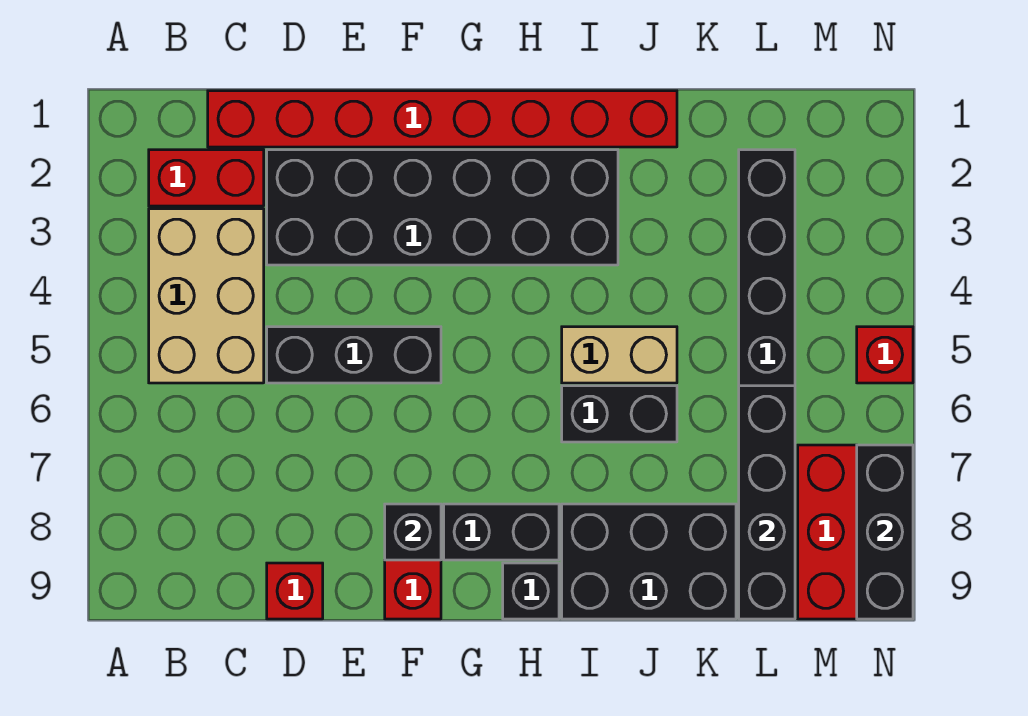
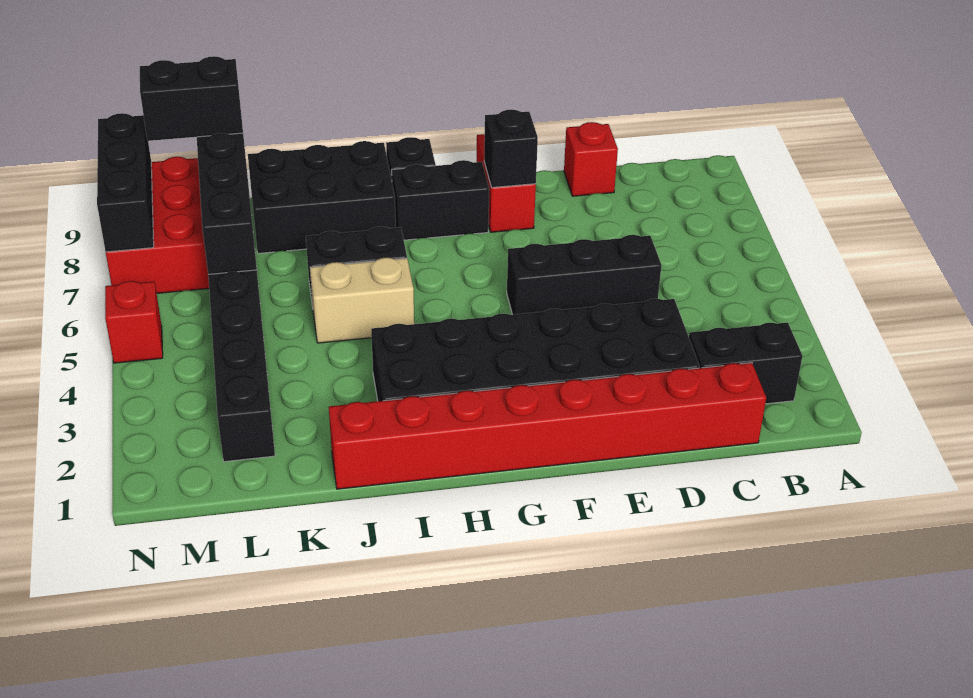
red 1x2 brick [149,150,264,206] -> black 1x2 brick [689,323,802,404]
tan 2x3 brick [149,209,264,383] -> none
none -> black 1x2 brick [140,56,243,141]

